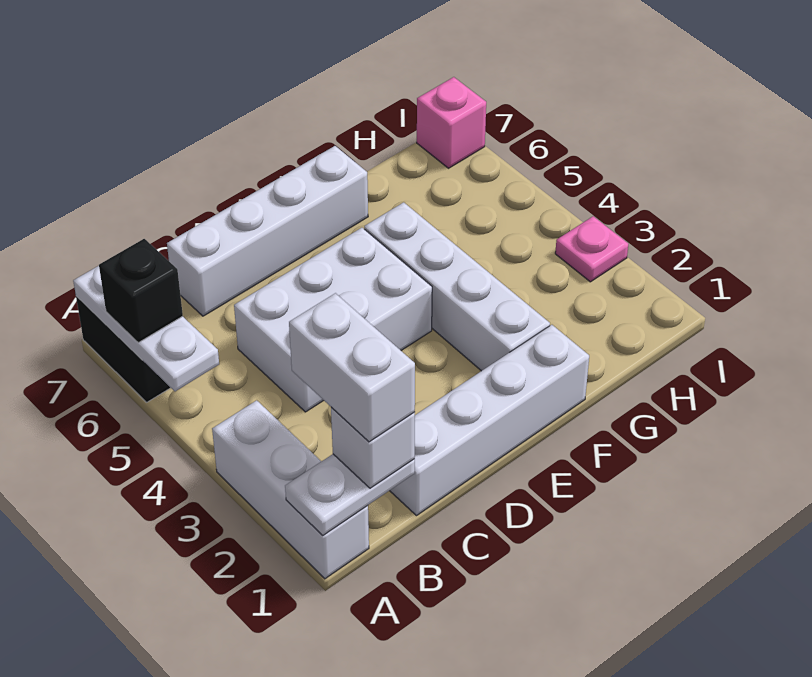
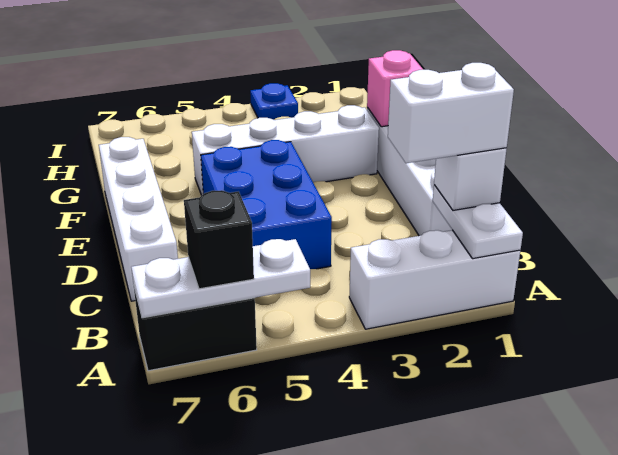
white 2x3 brick [234,228,432,412] -> blue 2x3 brick [201,140,332,269]
pink 1x1 plate [555,216,628,282] -> blue 1x1 plate [250,83,298,120]
pink 1x1 brick [417,77,486,168] -> pink 1x1 brick moved to [367,50,423,127]

